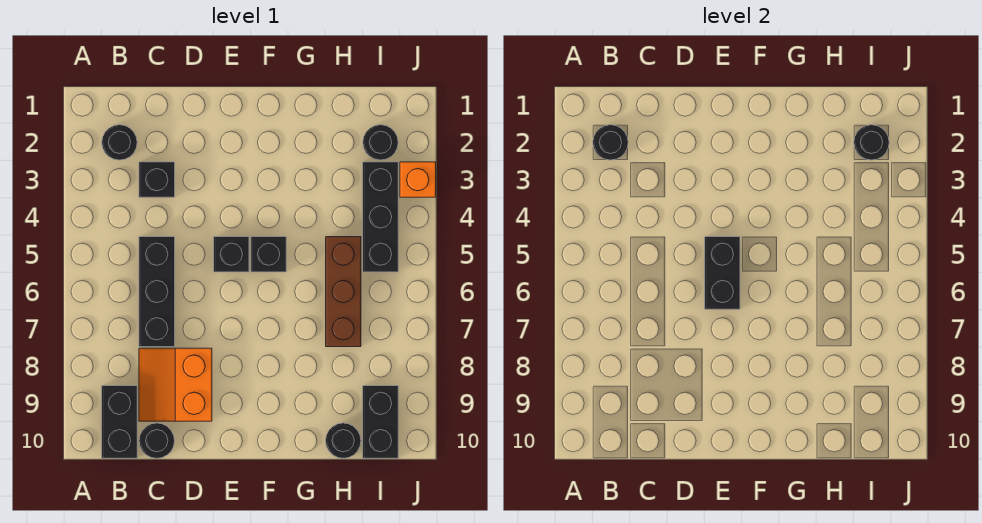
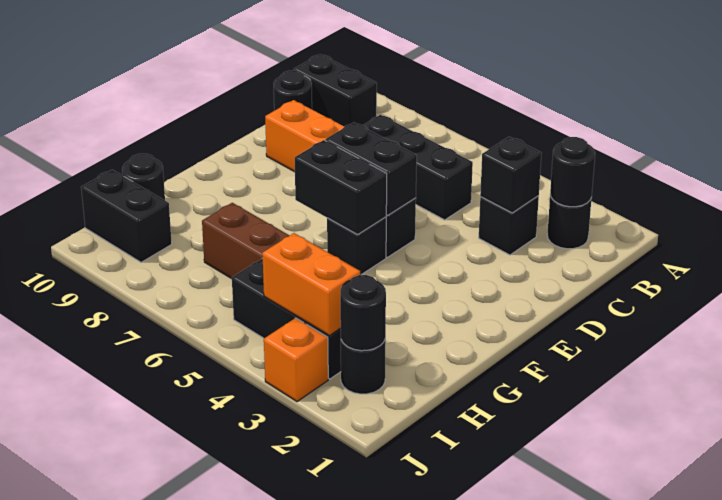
none -> black 1x1 brick [480,137,541,213]
none -> black 1x2 brick [295,140,387,235]
none -> orange 1x2 brick [262,233,360,336]

